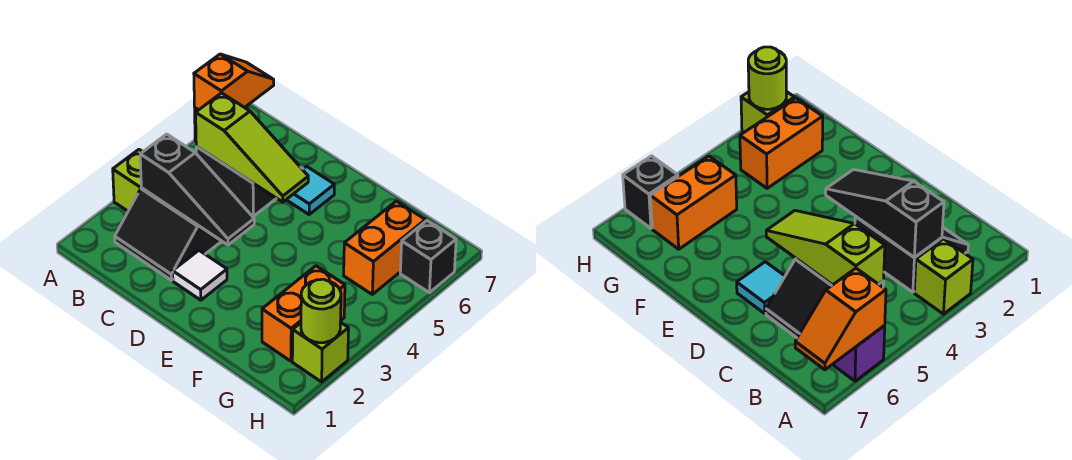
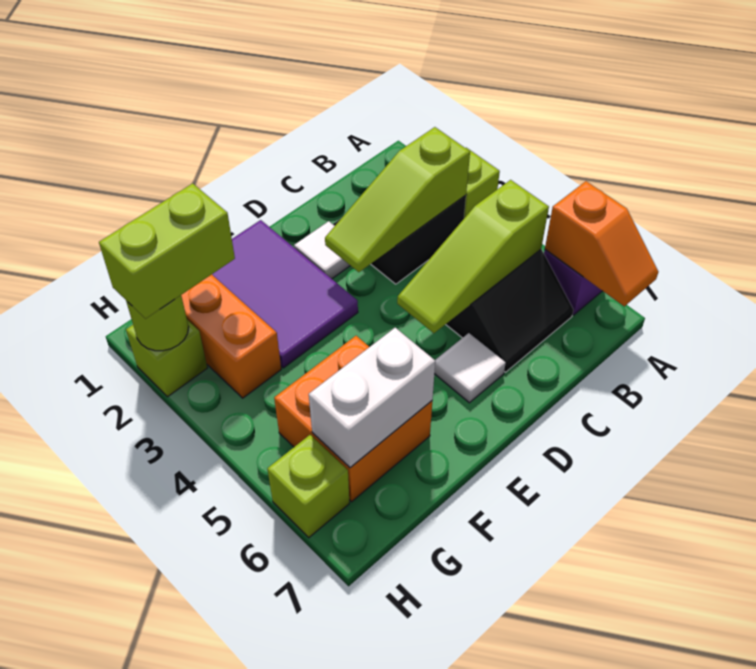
black 1x3 slope [140,134,254,245] -> lime 1x3 slope [325,127,470,272]
cyan 1x1 tile [286,166,334,214] -> white 1x1 tile [434,333,506,403]
none -> purple 2x3 tile [212,220,358,368]
none -> white 1x2 brick [309,328,435,468]
none -> lime 1x2 brick [99,183,235,319]
orange 1x2 brick [344,201,425,294] -> orange 2x2 brick [274,336,432,502]
black 1x1 brick [400,221,456,293] -> lime 1x1 brick [267,435,349,538]

